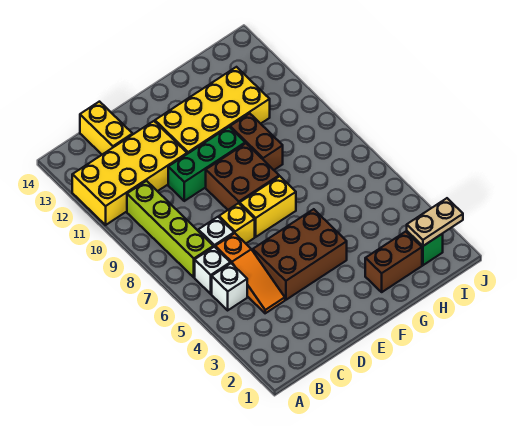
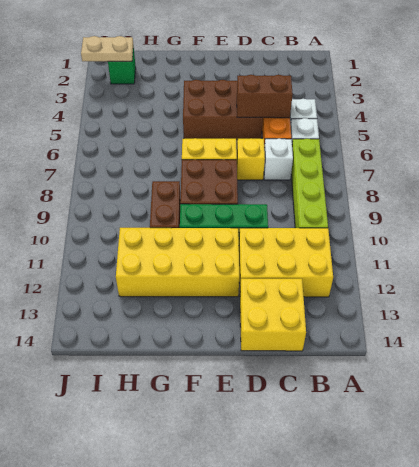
yellow 2x4 brick [72,121,187,225] -> yellow 2x3 brick [239,228,333,297]
yellow 1x2 brick [80,102,133,154] -> yellow 2x2 brick [240,279,306,351]
brown 1x2 brick [365,232,422,292] -> brown 1x2 brick moved to [237,75,293,118]

